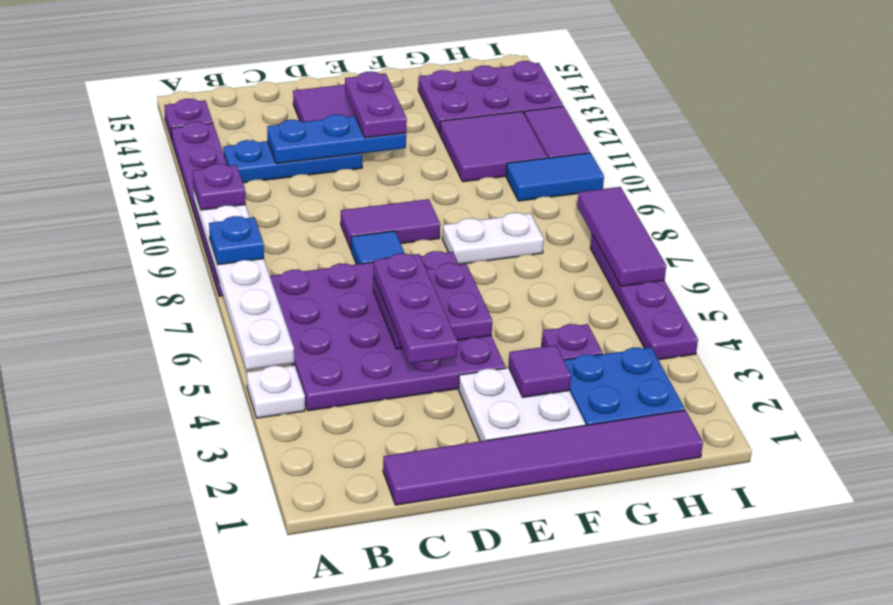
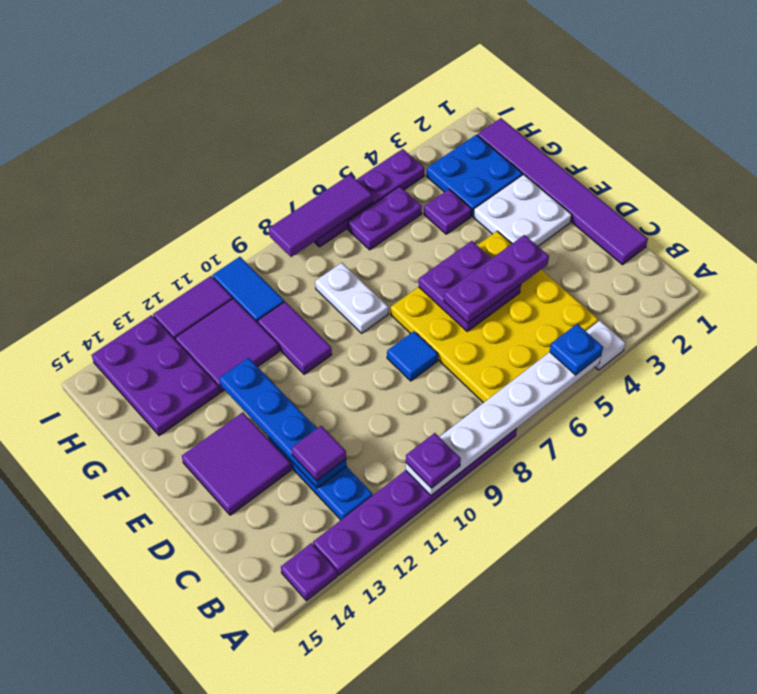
blue 1x1 plate [209,216,264,265] -> blue 1x1 plate moved to [550,324,603,375]
purple 4x4 plate [270,251,506,411] -> yellow 4x4 plate [391,231,598,403]
blue 1x3 plate [267,115,406,164] -> blue 1x4 plate [219,358,347,488]
purple 1x2 tile [341,199,440,249] -> purple 1x2 tile moved to [258,302,332,374]
purple 1x2 plate [345,72,407,138] -> purple 1x2 plate moved to [348,186,422,250]
purple 1x1 tile [509,345,571,397] -> purple 1x1 tile moved to [292,426,346,481]

